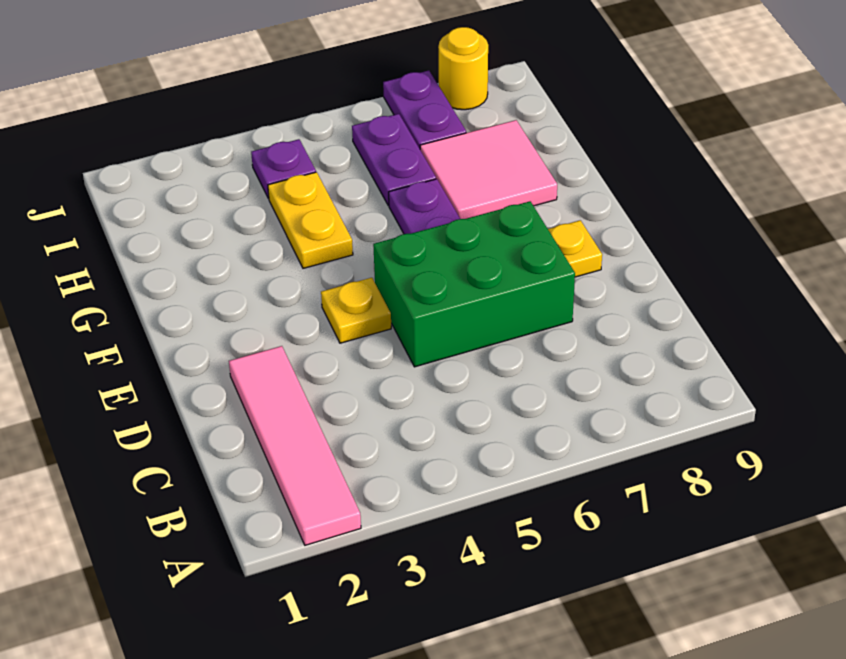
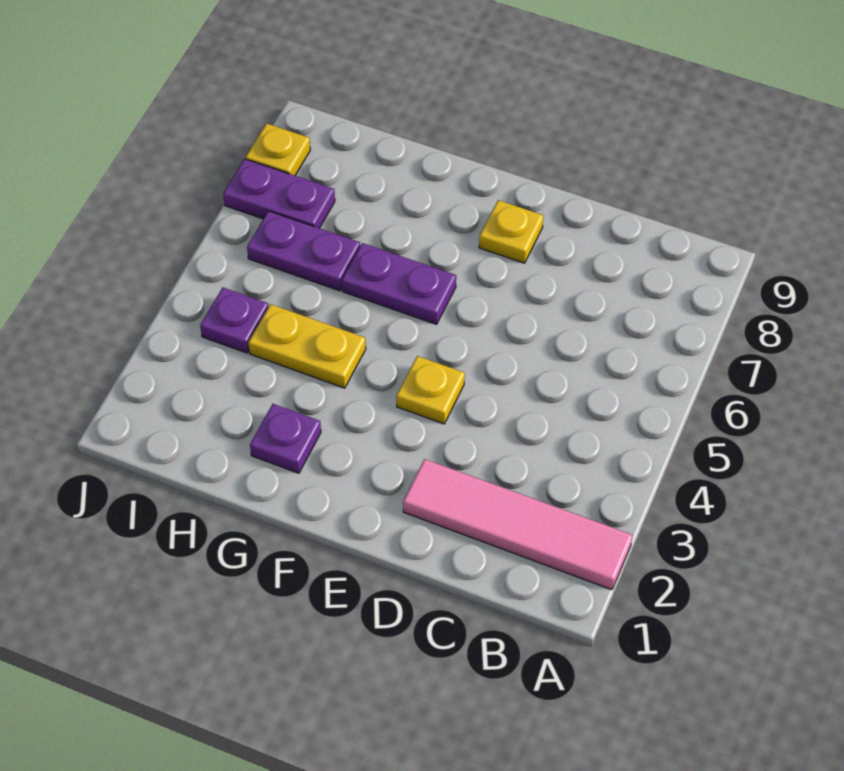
green 2x3 brick [373,201,575,367] -> none
none -> purple 1x1 plate [250,404,321,473]
pink 2x2 tile [420,120,557,219] -> none
yellow 1x1 round brick [438,27,488,110] -> yellow 1x1 plate [246,123,310,176]

